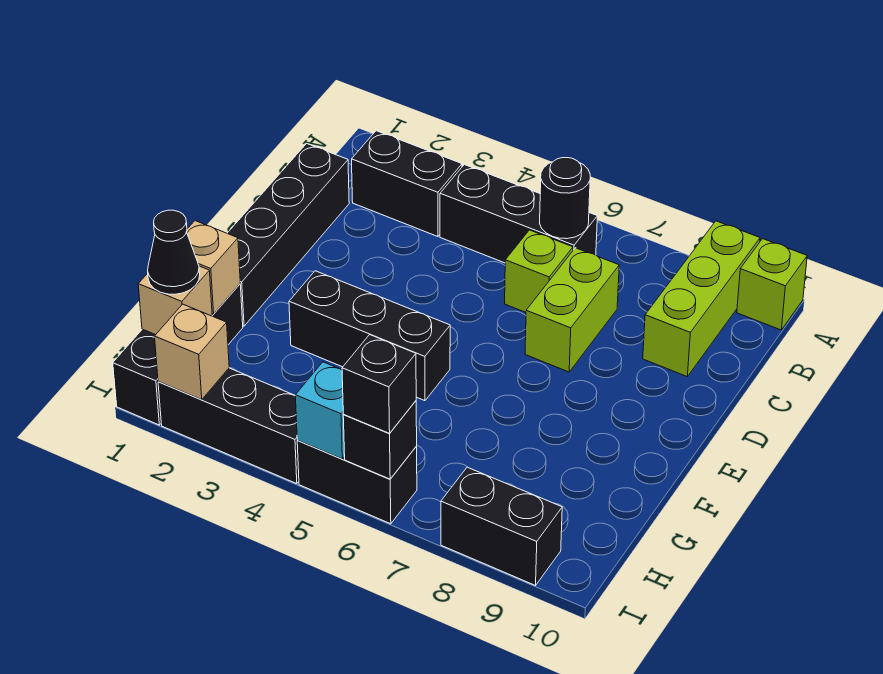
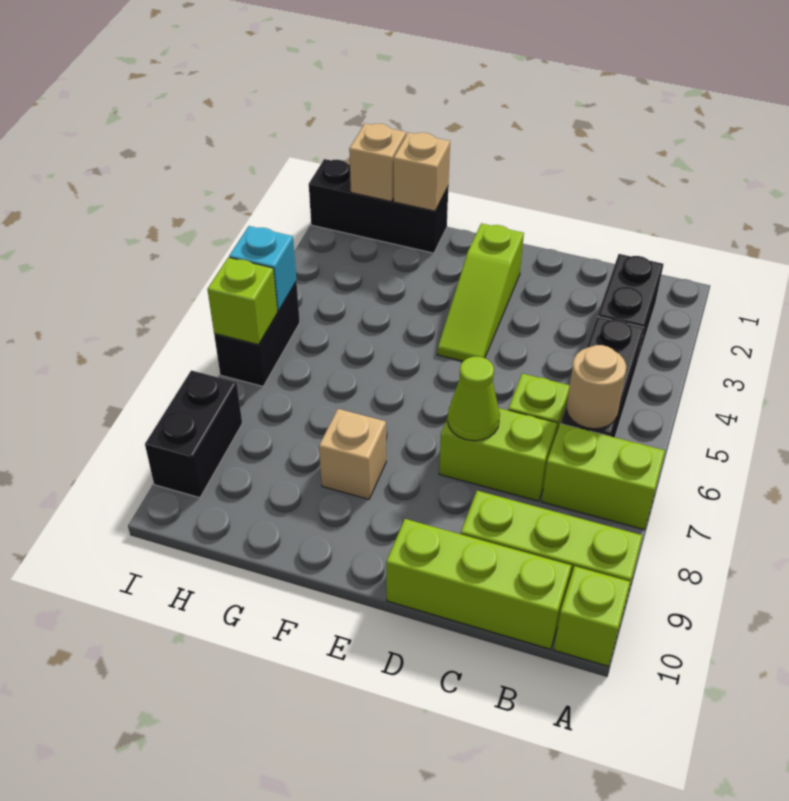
none -> lime 1x2 brick [541,424,665,530]
black 1x1 round brick [540,158,590,239] -> tan 1x1 round brick [566,345,626,429]
none -> lime 1x3 brick [386,519,572,649]
black 1x4 brick [227,143,349,326] -> none
none -> lime 1x1 cone [448,357,500,441]
none -> lime 1x3 slope [437,223,524,361]
black 1x3 brick [289,271,450,401] -> none
black 1x1 cone [148,210,200,294] -> none
black 1x3 brick [158,368,299,484] -> none
tan 1x1 brick [155,304,229,400] -> tan 1x1 brick moved to [319,409,386,499]
black 1x1 brick [343,401,417,479] -> lime 1x1 brick [207,257,278,345]
black 1x1 brick [342,335,416,433] -> none

